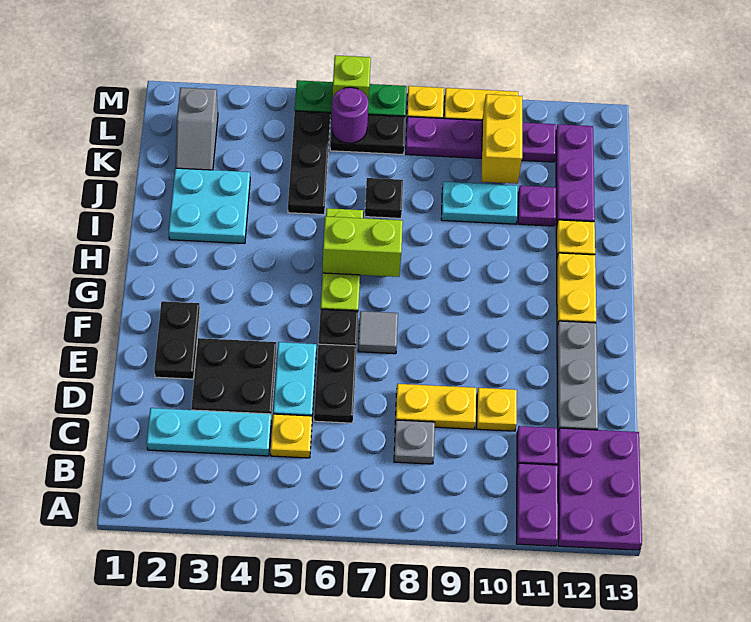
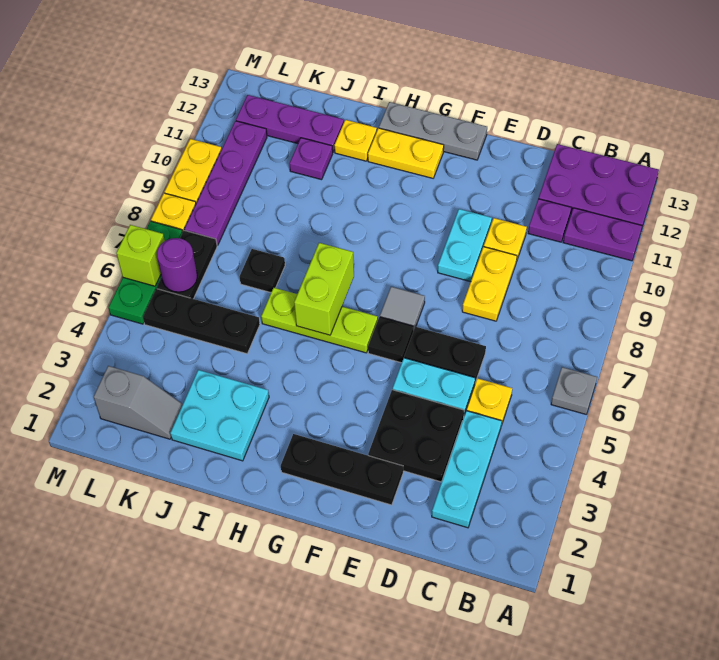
grey 1x1 plate [394,420,435,464] -> grey 1x1 plate moved to [551,367,597,414]
grey 1x3 plate [557,321,598,431] -> grey 1x3 plate moved to [379,102,487,160]
black 1x2 plate [154,301,200,379] -> black 1x3 plate [281,434,403,505]
cyan 1x2 plate [441,182,518,224] -> cyan 1x2 plate moved to [438,209,492,282]
yellow 1x2 brick [481,94,522,184] -> none

